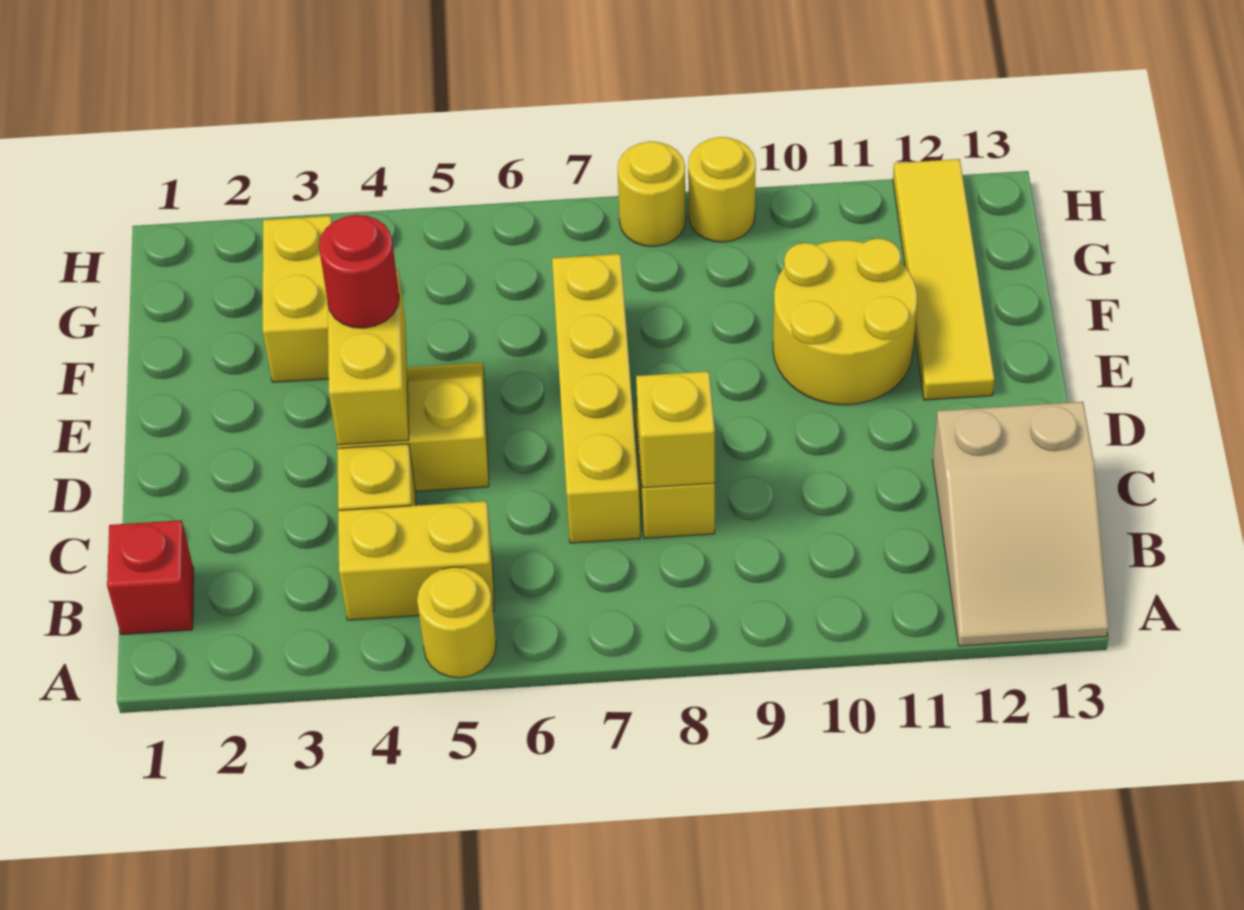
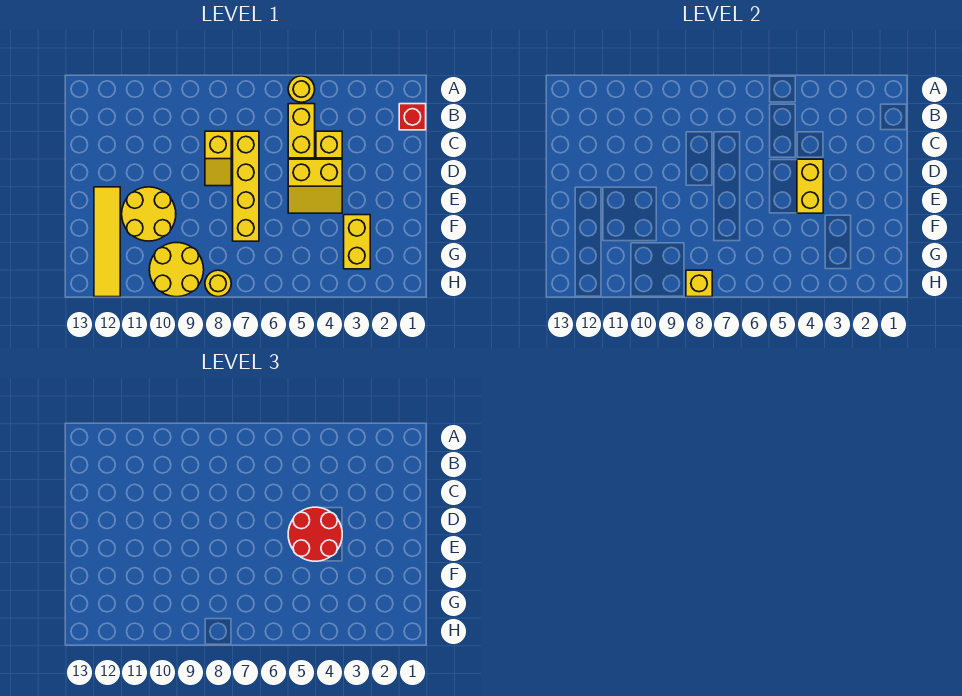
tan 2x3 slope [933,402,1108,646] -> none
yellow 1x2 brick [338,501,495,620] -> yellow 1x2 brick turned to [288,104,315,158]
yellow 1x1 brick [636,371,715,488] -> yellow 1x1 brick moved to [686,270,712,297]
red 1x1 round brick [319,215,399,328] -> red 2x2 round brick [288,507,342,561]
yellow 1x1 round brick [688,137,756,242] -> yellow 2x2 round brick [149,243,204,297]

